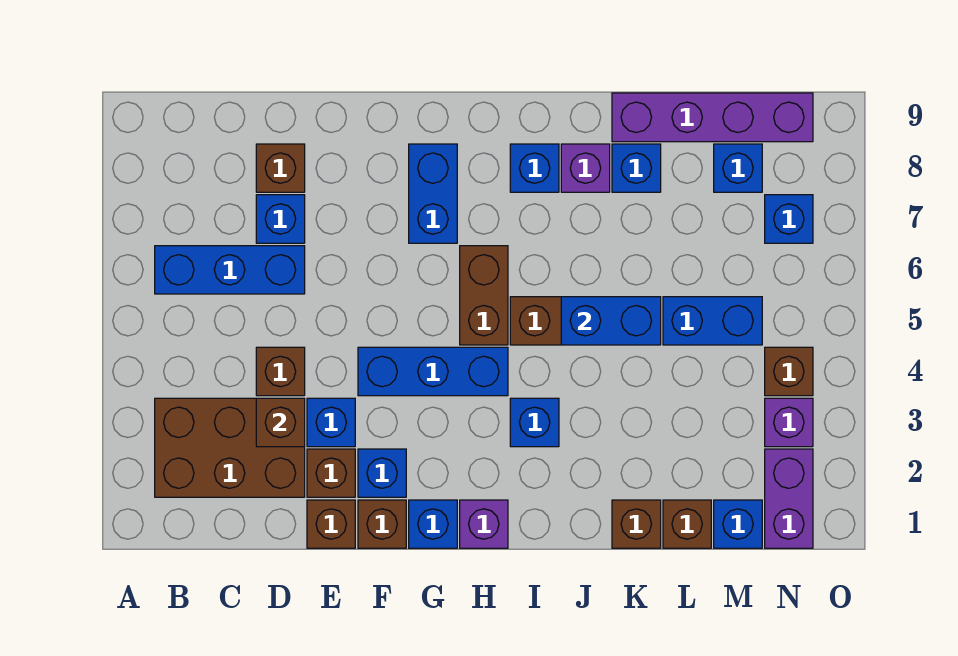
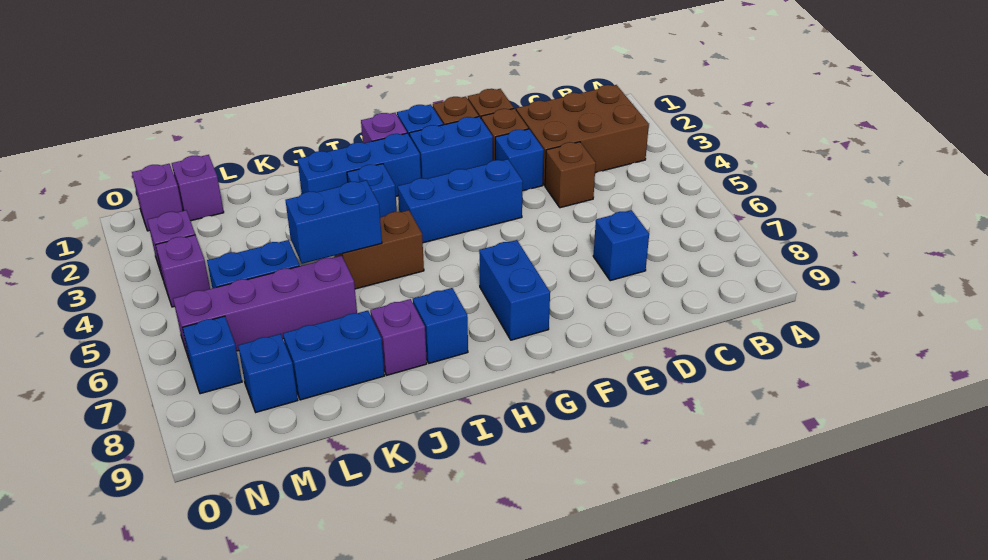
blue 1x3 brick [155,246,305,294] -> blue 1x3 brick moved to [298,133,421,196]
brown 1x1 brick [256,398,305,447] -> none
brown 1x1 brick [256,144,305,192] -> none
blue 1x1 brick [358,449,406,497] -> blue 1x2 brick [409,117,493,179]
brown 1x2 brick [460,246,508,345] -> none
brown 1x1 brick [612,500,661,548] -> none
blue 1x1 brick [612,144,661,192] -> blue 1x2 brick [283,311,385,400]
purple 1x4 brick [612,93,813,142] -> purple 1x4 brick moved to [173,256,357,359]
brown 1x1 brick [663,500,711,548] -> none
blue 1x1 brick [714,500,762,548] -> purple 1x1 brick [172,155,224,221]
purple 1x2 brick [765,449,813,548] -> purple 1x1 brick [132,164,183,231]
brown 1x1 brick [765,347,813,396] -> purple 1x1 brick [156,235,210,307]

